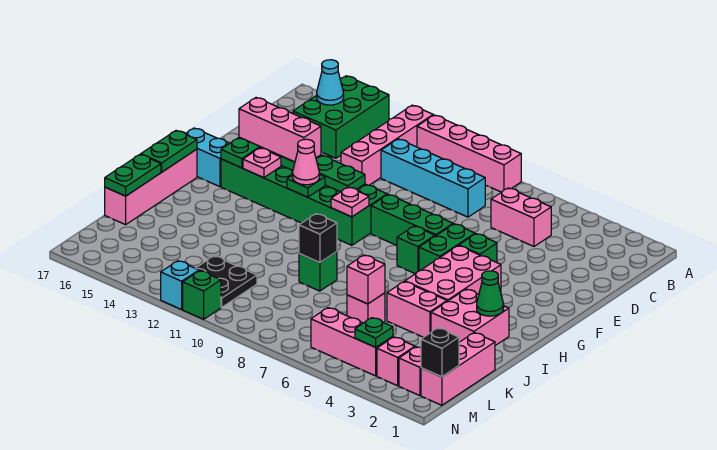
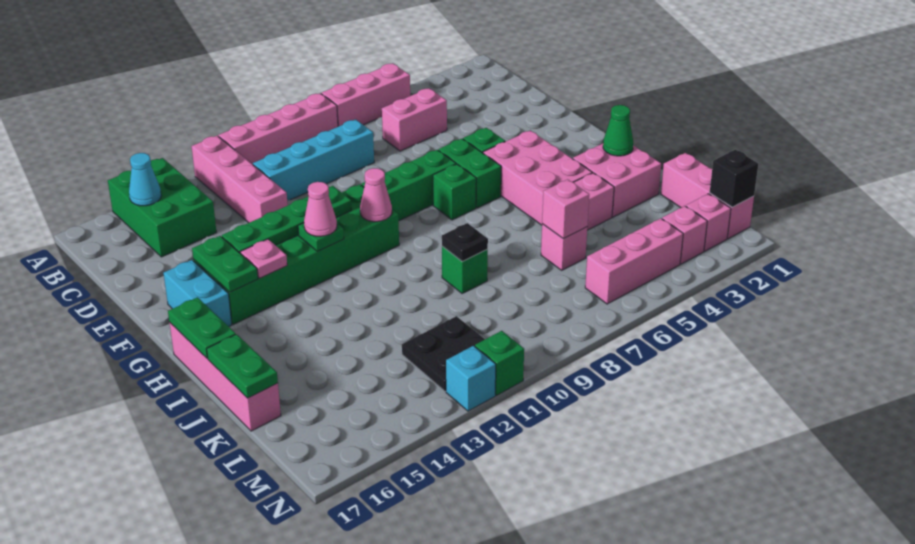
pink 1x3 brick [239,98,321,162] -> pink 1x3 brick moved to [321,63,410,127]
pink 1x1 plate [331,187,369,217] -> pink 1x1 cone [360,168,392,222]
cyan 1x2 brick [186,128,229,187] -> cyan 1x2 brick turned to [164,260,232,326]
black 1x1 brick [299,214,337,263] -> black 1x1 plate [442,223,488,262]
green 1x1 plate [355,318,393,347] -> none

